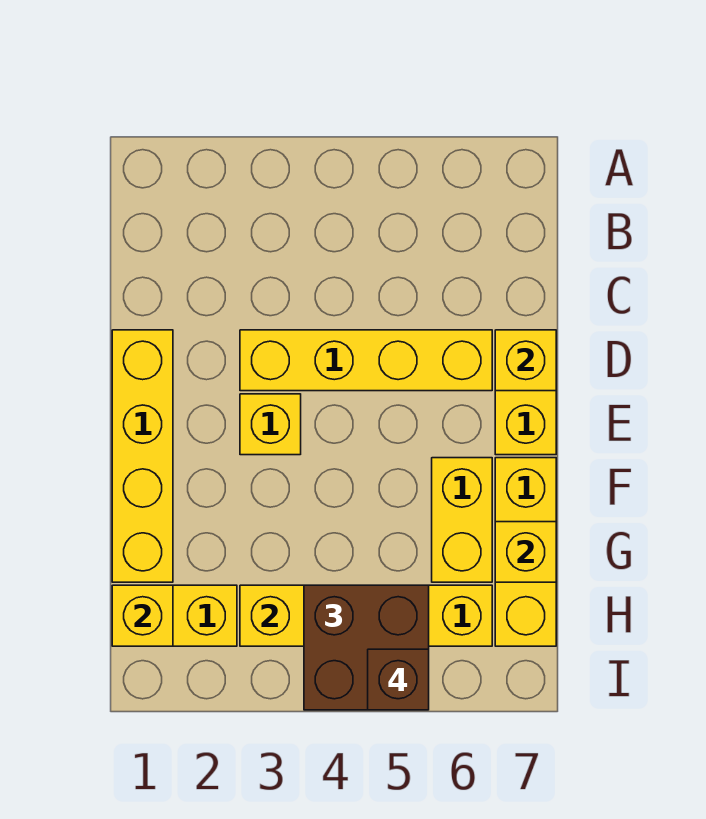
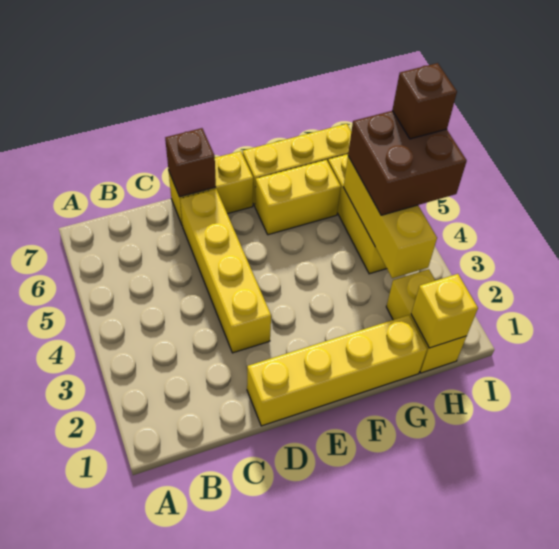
yellow 1x1 brick [495,330,556,391] -> brown 1x1 brick [165,128,216,197]
yellow 1x1 brick [240,394,301,455] -> none
yellow 1x1 brick [495,522,556,582] -> none

